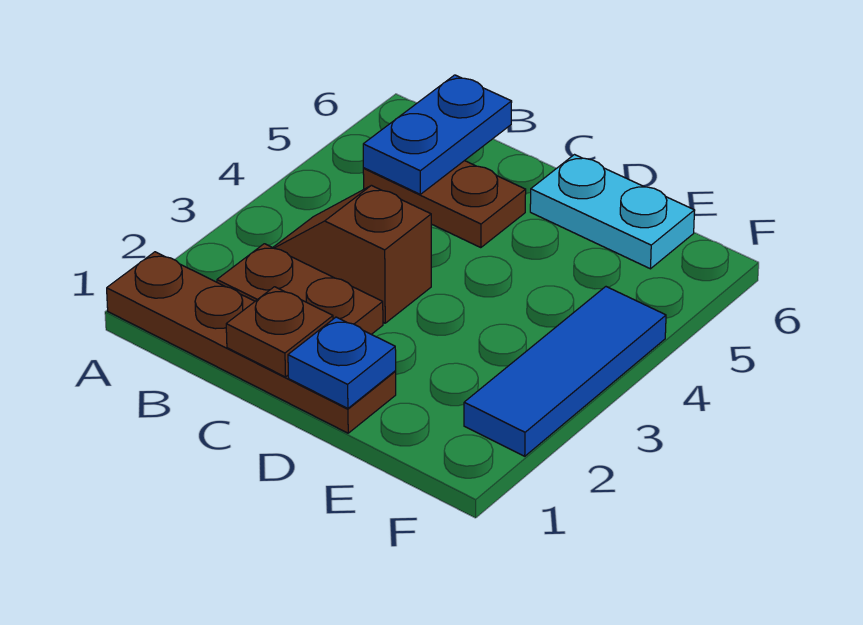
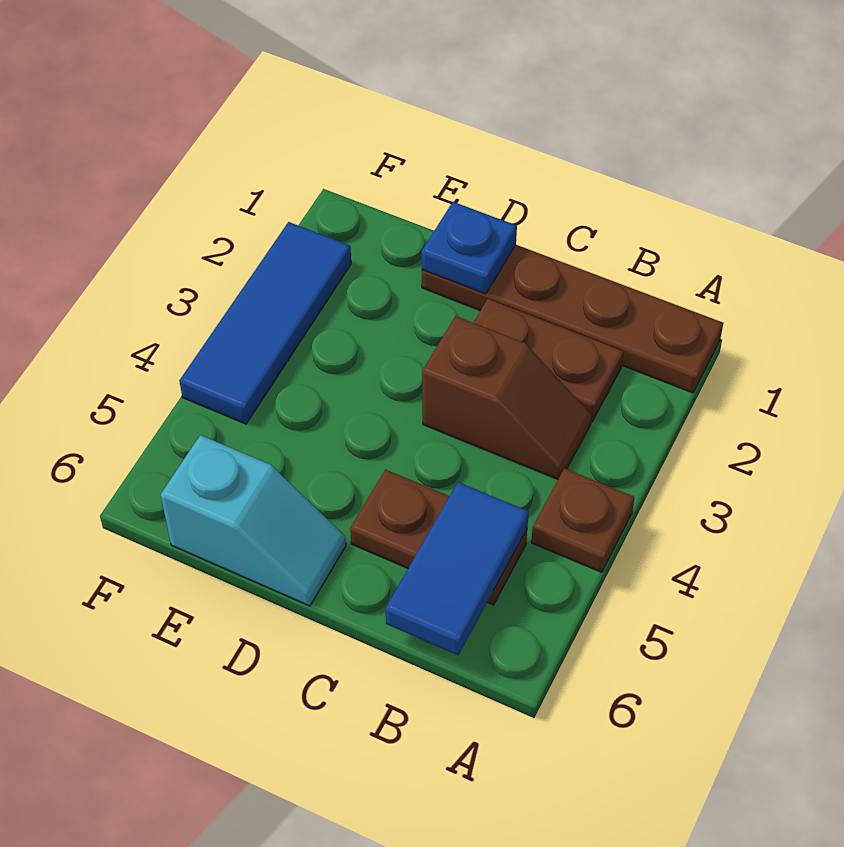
blue 1x2 plate [363,75,512,194] -> blue 1x2 tile [386,482,529,655]
brown 1x1 plate [226,287,333,377] -> brown 1x1 plate moved to [531,468,634,572]
cyan 1x2 plate [530,155,695,269] -> cyan 1x2 slope [161,435,346,606]

